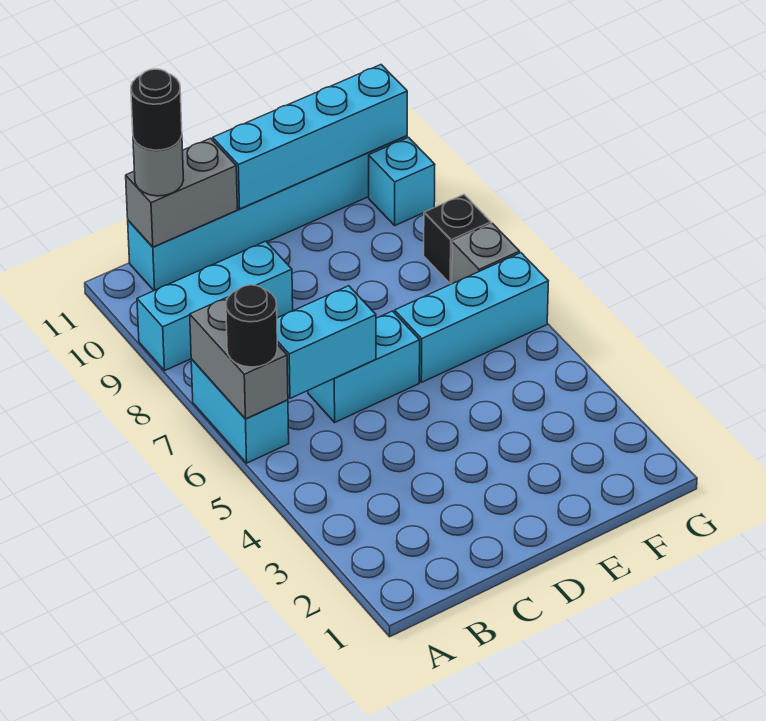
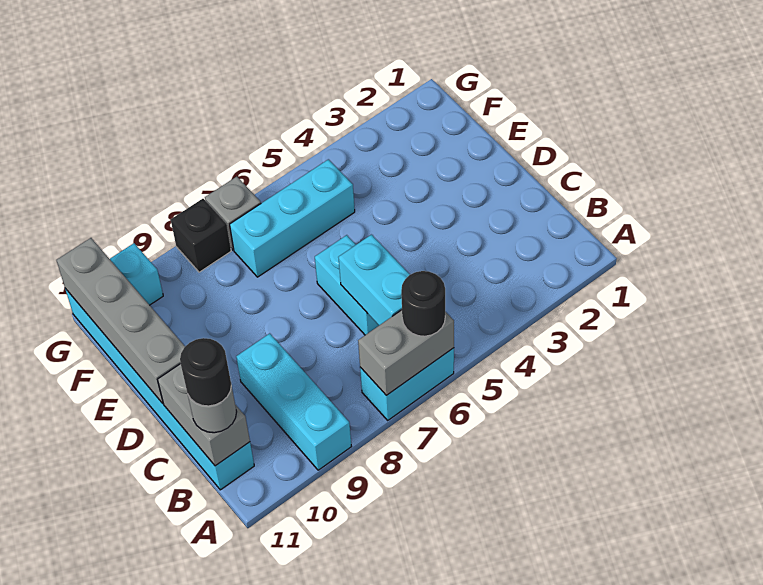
cyan 1x4 brick [213,65,407,209] -> grey 1x4 brick [57,238,185,403]
cyan 1x3 brick [395,253,548,382] -> cyan 1x3 brick turned to [230,159,355,277]

